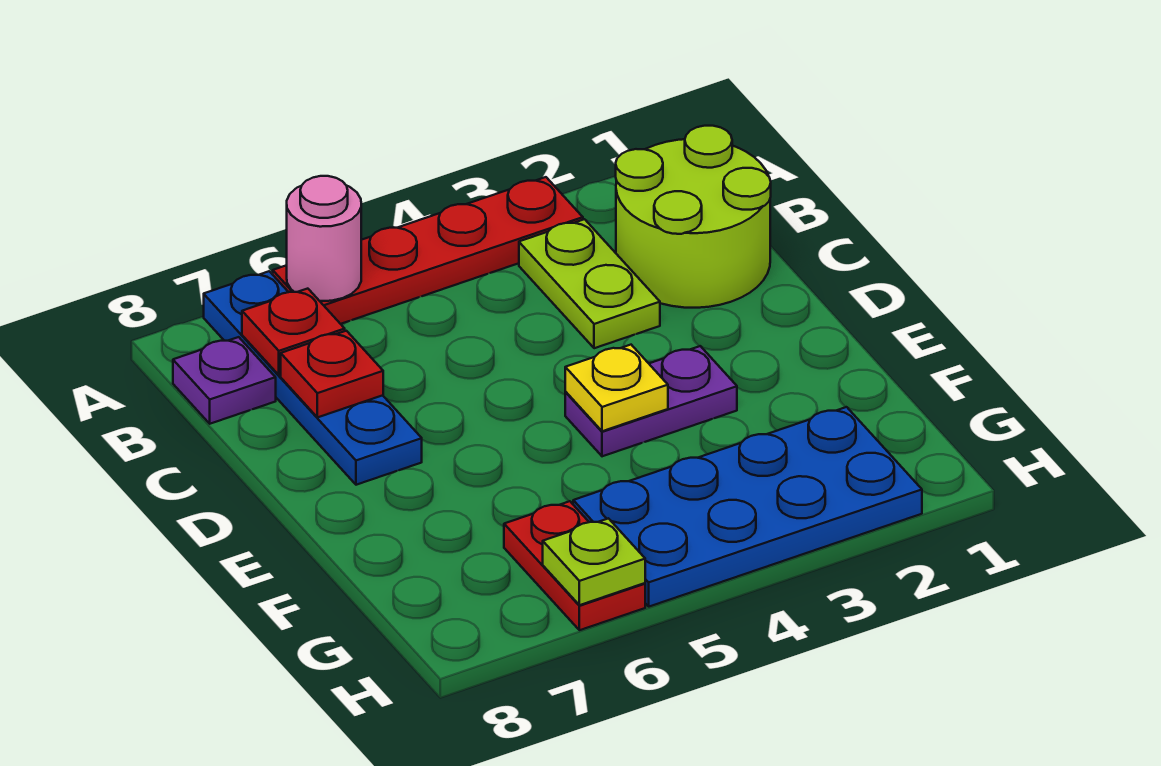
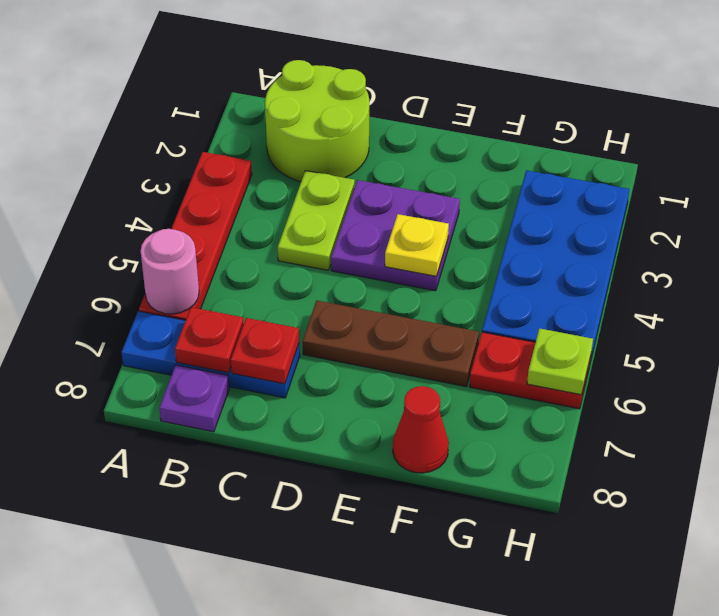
blue 1x4 plate [204,271,422,485] -> blue 1x3 plate [121,311,300,398]
lime 1x2 plate [519,219,660,348] -> lime 1x2 plate turned to [278,171,355,270]
none -> brown 1x3 plate [303,301,479,387]
purple 1x2 plate [565,346,737,456] -> purple 2x2 plate [331,180,460,291]
none -> red 1x1 cone [393,386,449,473]

